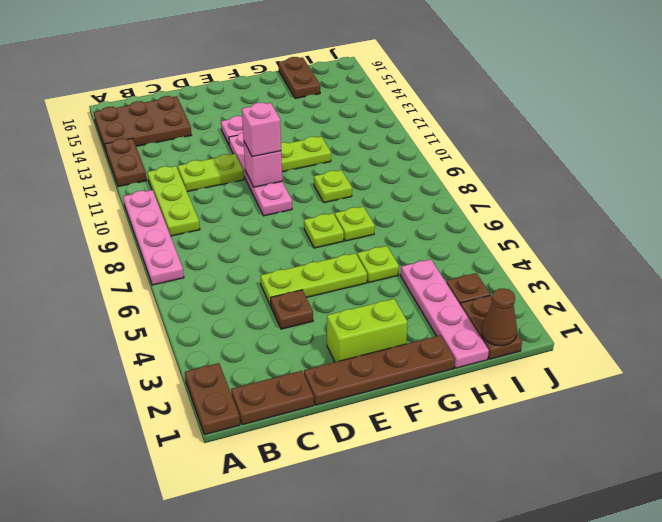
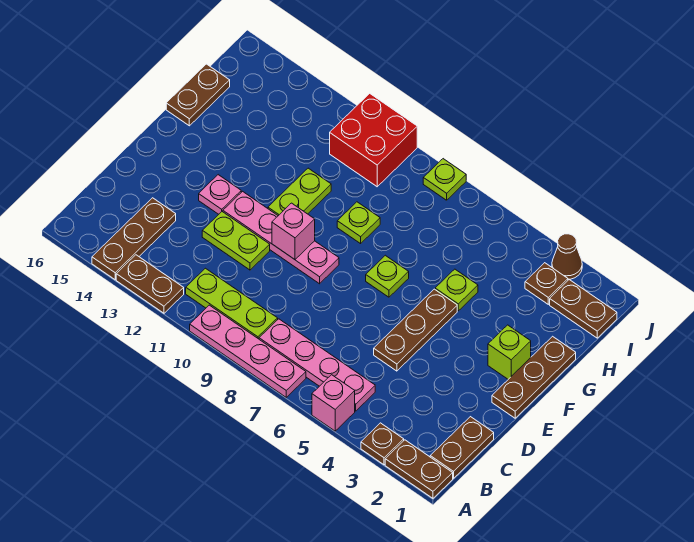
brown 2x3 plate [94,96,191,151] -> brown 1x3 plate [92,198,176,280]
lime 1x2 plate [178,154,244,192] -> lime 1x2 plate turned to [202,212,270,270]
brown 1x4 plate [304,335,455,405] -> brown 1x3 plate [492,336,576,418]
brown 1x1 plate [271,290,313,329] -> brown 1x1 plate moved to [361,423,404,465]
lime 1x3 plate [260,253,367,306] -> brown 1x3 plate [374,289,457,371]
lime 1x2 brick [327,299,407,362] -> lime 1x1 brick [488,325,531,379]
pink 1x1 brick [242,103,281,157] -> pink 1x1 brick moved to [312,375,355,431]
lime 1x1 plate [335,206,375,241] -> lime 1x1 plate moved to [423,159,466,200]
pink 1x4 plate [401,259,489,368] -> pink 1x4 plate moved to [259,319,375,411]
brown 1x2 plate [278,57,320,99] -> brown 1x2 plate turned to [166,64,230,126]
brown 1x1 cone [482,289,517,346] -> brown 1x1 cone moved to [552,234,582,279]
none -> red 2x2 brick [330,93,417,187]

